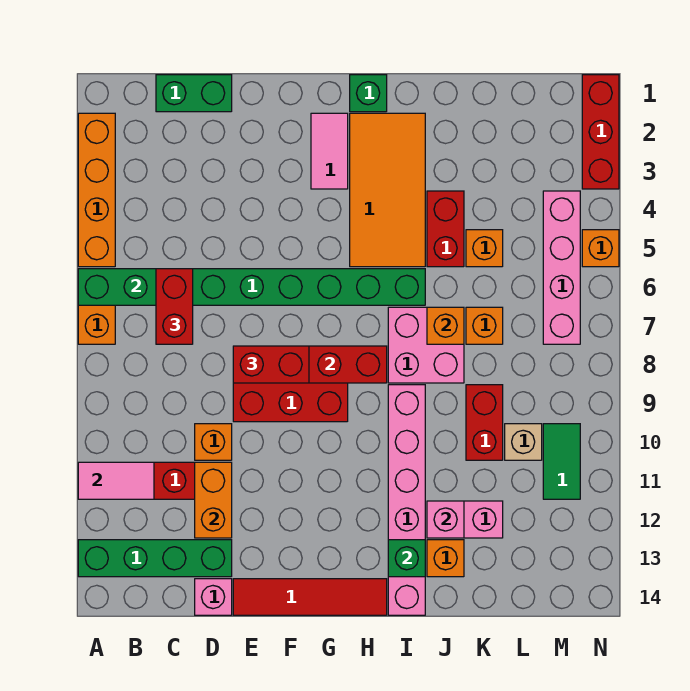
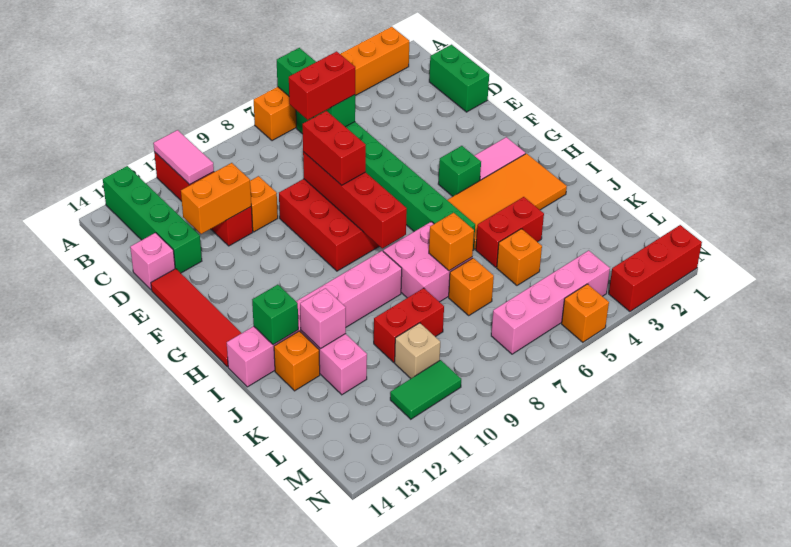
green 1x1 brick [350,75,387,112] -> green 1x1 brick moved to [438,146,481,196]

